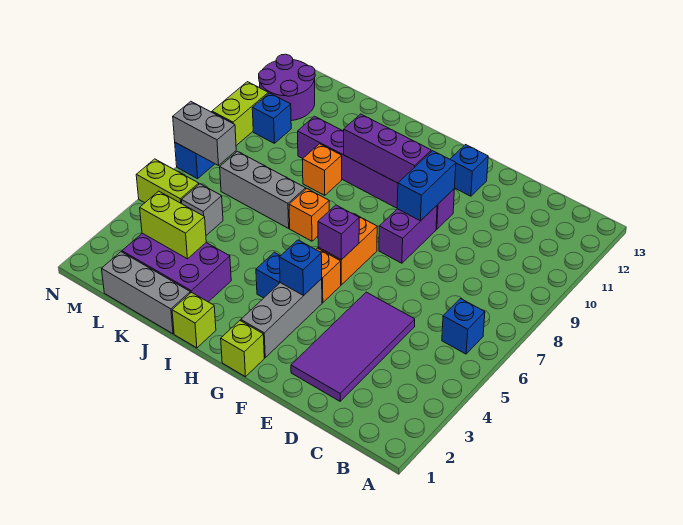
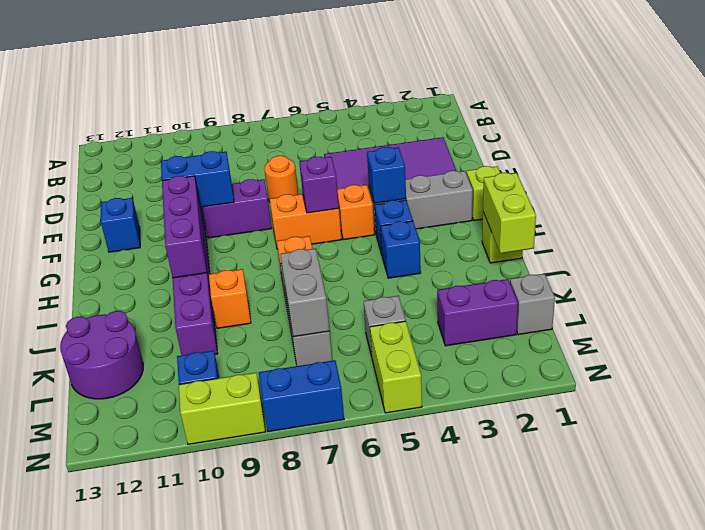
blue 1x1 brick [442,299,485,354] -> blue 1x1 brick moved to [381,221,421,278]
none -> orange 1x1 round brick [264,156,298,202]
grey 1x3 brick [102,252,190,334] -> grey 1x1 brick [510,274,555,335]
purple 2x3 brick [122,233,231,302] -> purple 1x2 brick [437,279,518,346]
lime 1x2 brick [140,191,206,259] -> lime 1x2 brick moved to [483,173,536,254]
grey 1x2 brick [173,102,236,165] -> grey 1x2 brick moved to [280,248,330,337]
purple 2x2 round brick [259,54,315,121] -> purple 2x2 round brick moved to [60,311,143,399]

